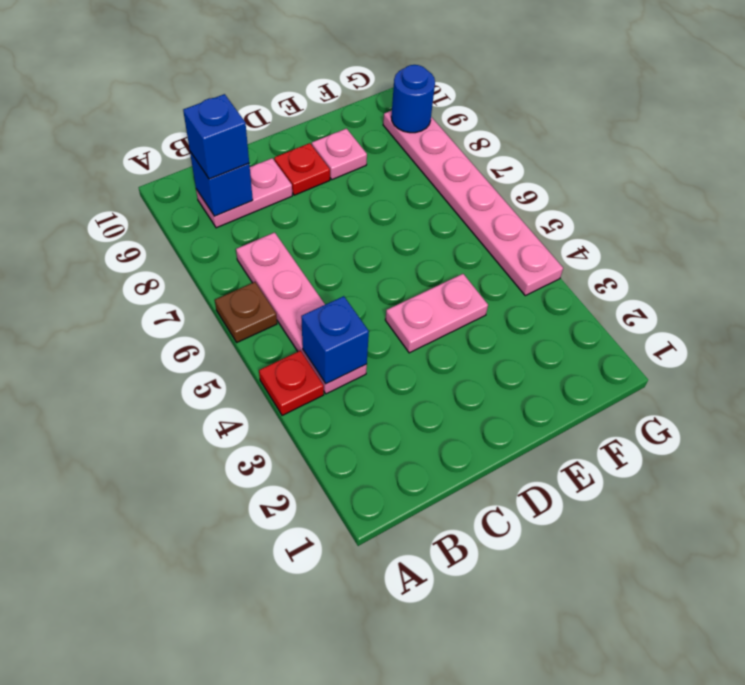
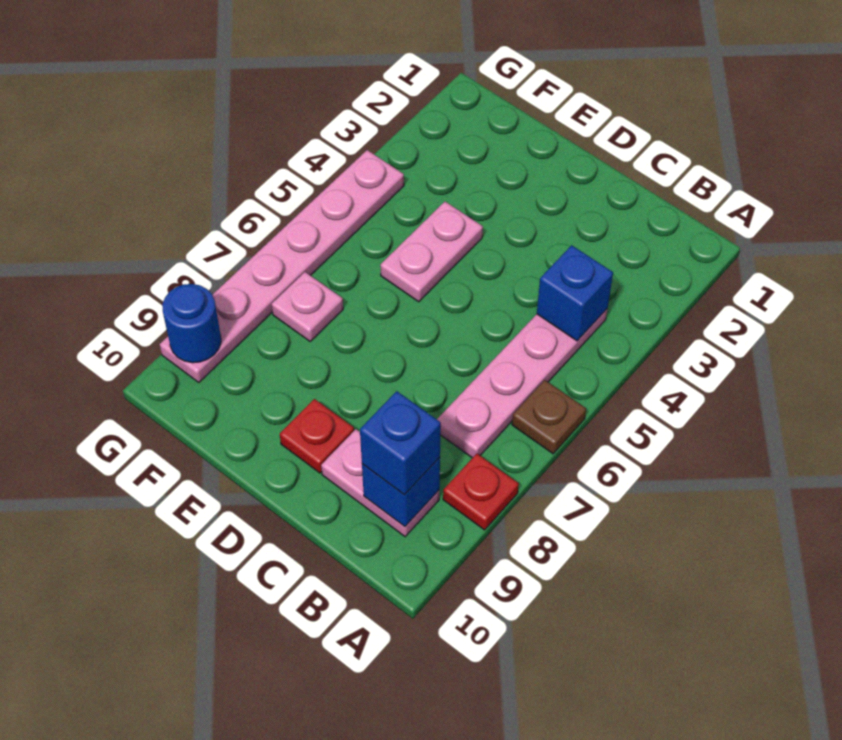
red 1x1 plate [259,351,324,415] -> red 1x1 plate moved to [443,454,519,530]
pink 1x2 plate [385,274,488,353] -> pink 1x2 plate turned to [380,202,483,302]
pink 1x1 plate [312,129,367,180] -> pink 1x1 plate moved to [272,272,343,341]

